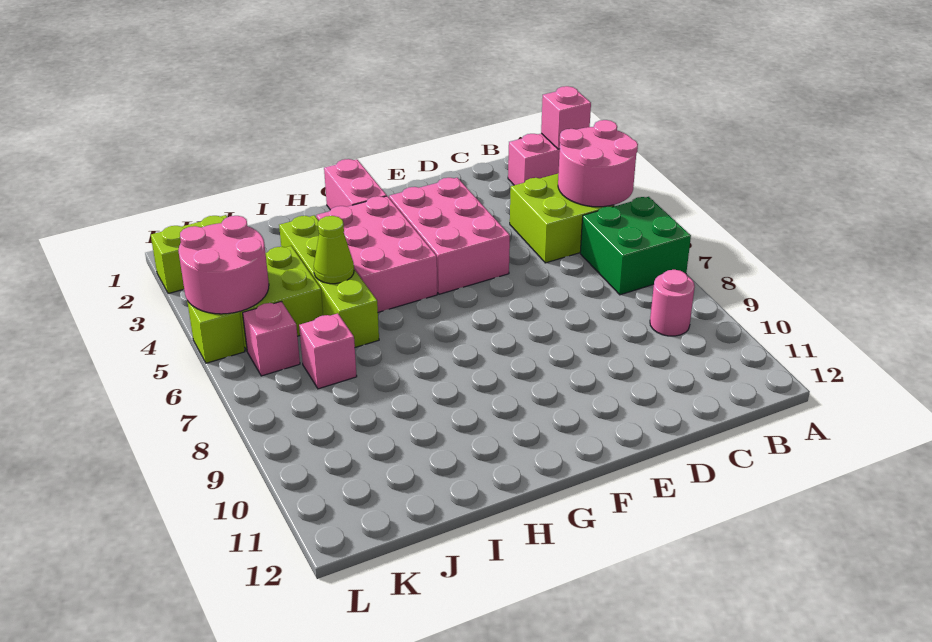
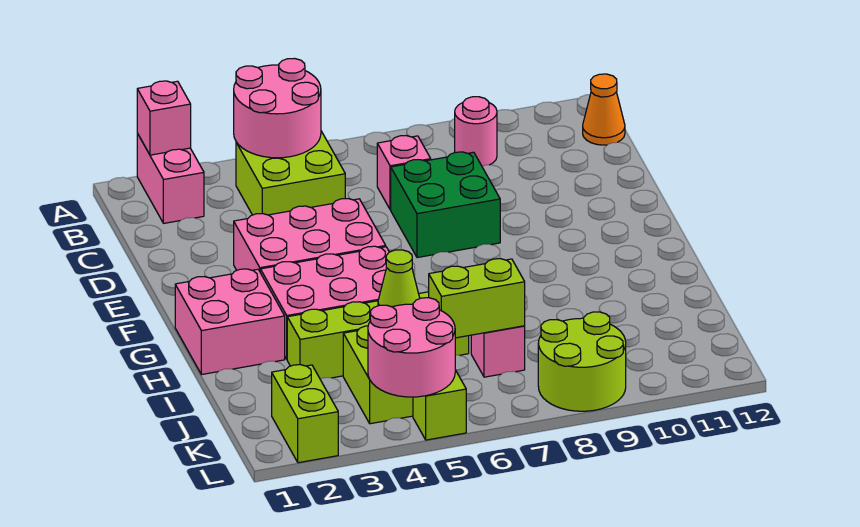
green 2x2 brick [580,197,691,295] -> green 2x2 brick moved to [391,152,500,258]
none -> orange 1x1 cone [583,74,625,145]
pink 1x2 brick [324,159,387,210] -> pink 2x2 brick [175,269,285,375]
none -> lime 1x2 brick [429,259,525,338]
pink 1x1 brick [243,301,300,376] -> pink 1x1 brick moved to [377,136,431,210]
none -> lime 2x2 round brick [538,312,626,411]

